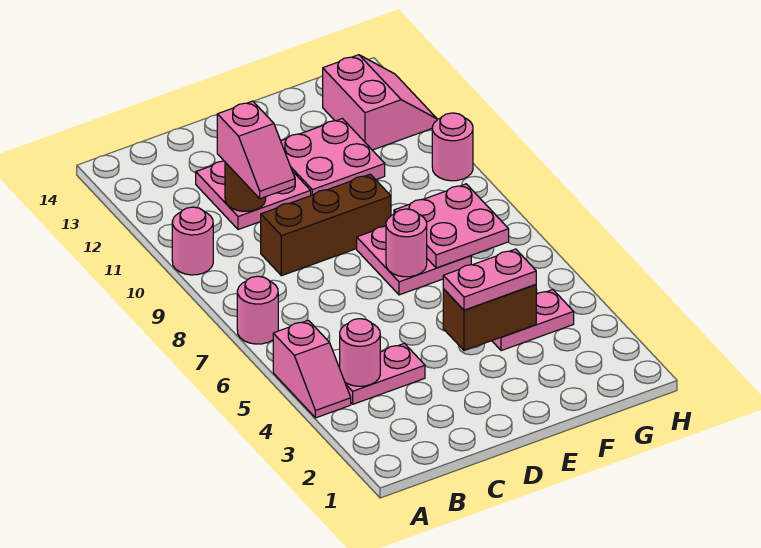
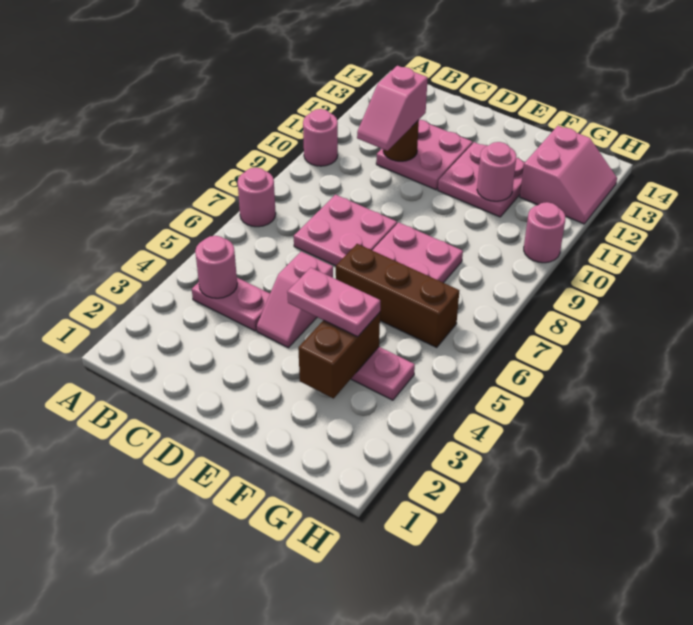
pink 1x2 slope [273,320,351,418] -> pink 1x2 slope moved to [257,251,333,348]
brown 1x3 brick [261,174,391,276] -> brown 1x3 brick moved to [336,244,459,347]
brown 1x2 brick [443,285,536,351] -> brown 1x2 brick turned to [298,313,380,399]
pink 1x1 round brick [386,209,427,277] -> pink 1x1 round brick moved to [477,142,516,201]
pink 2x2 plate [394,184,509,268] -> pink 2x2 plate moved to [294,195,397,266]

